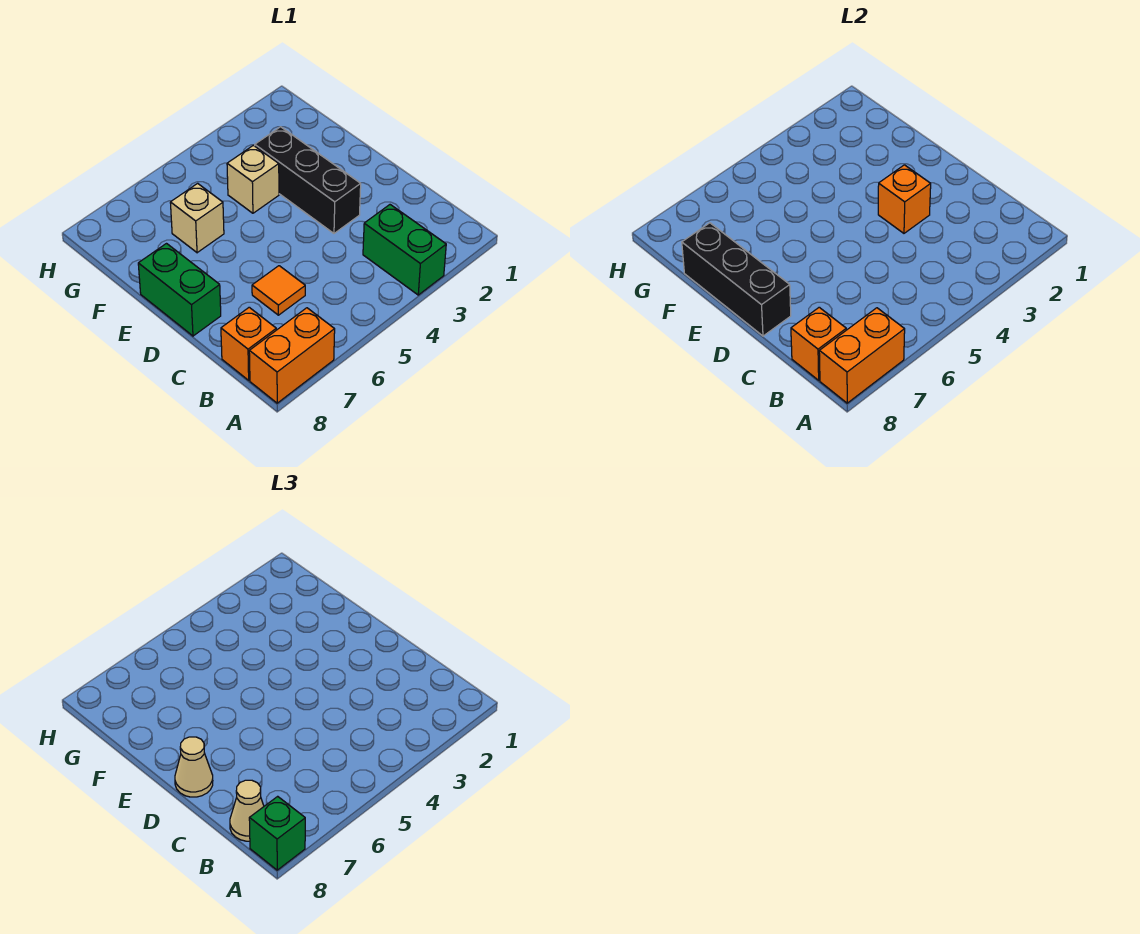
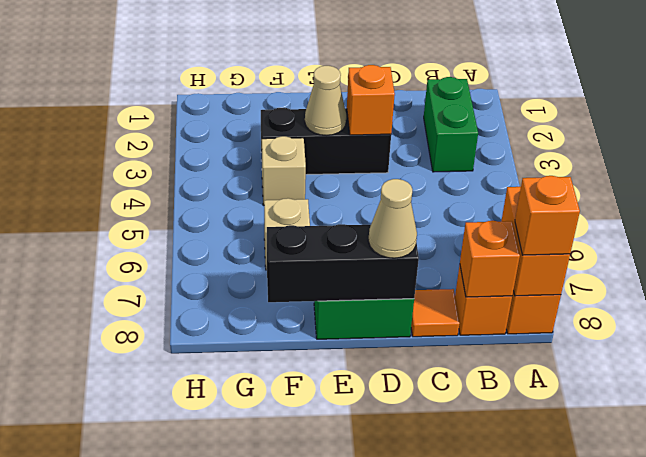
green 1x2 brick [363,205,446,295] -> green 1x2 brick turned to [424,77,478,172]
green 1x1 brick [249,796,305,870] -> orange 1x1 brick [515,176,580,255]
tan 1x1 cone [230,780,264,841] -> tan 1x1 cone moved to [305,66,346,136]
orange 1x1 tile [252,266,305,315] -> orange 1x1 tile moved to [411,289,460,337]

